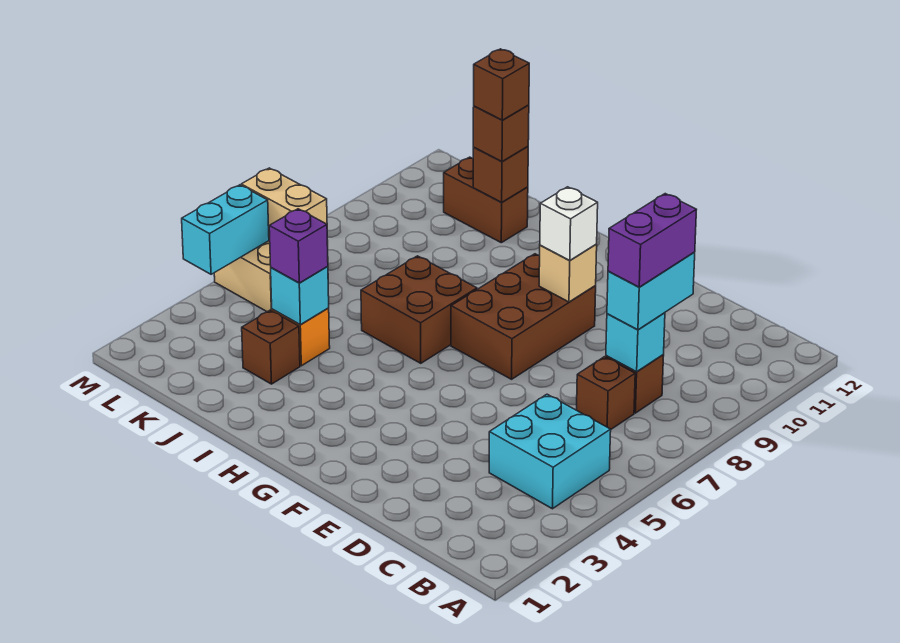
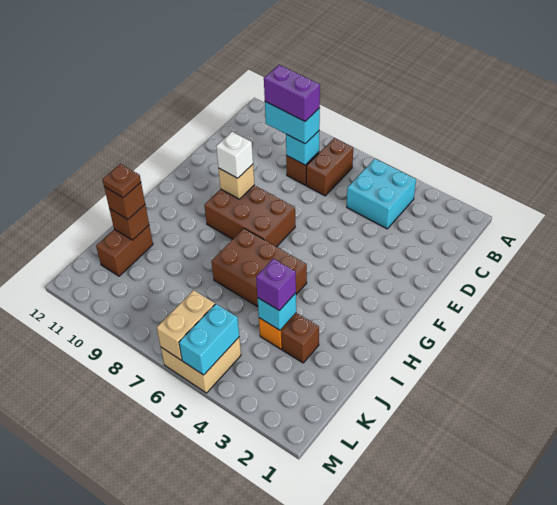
brown 1x1 brick [577,357,635,429] -> brown 1x2 brick [306,138,353,196]
brown 2x2 brick [361,256,477,363] -> brown 2x3 brick [212,229,307,307]
brown 1x1 brick [474,49,529,120] -> brown 1x1 plate [102,164,141,198]
cyan 1x2 brick [182,185,269,274] -> cyan 1x2 brick turned to [179,304,239,375]

